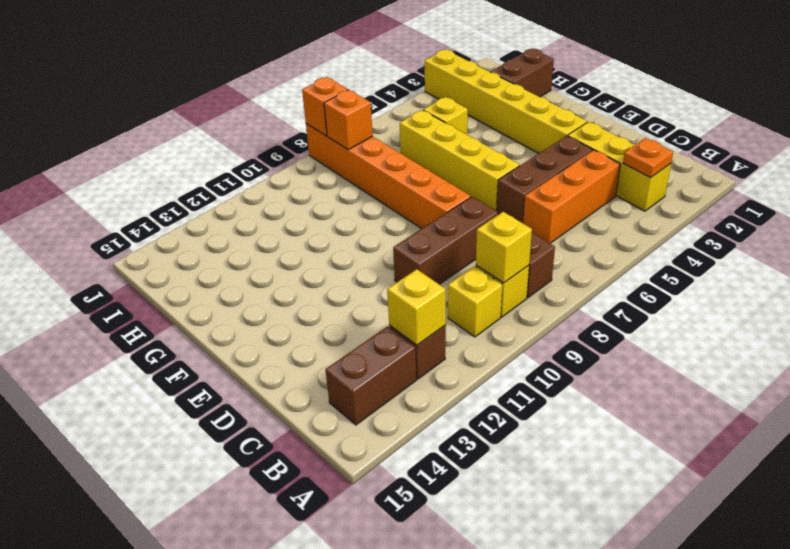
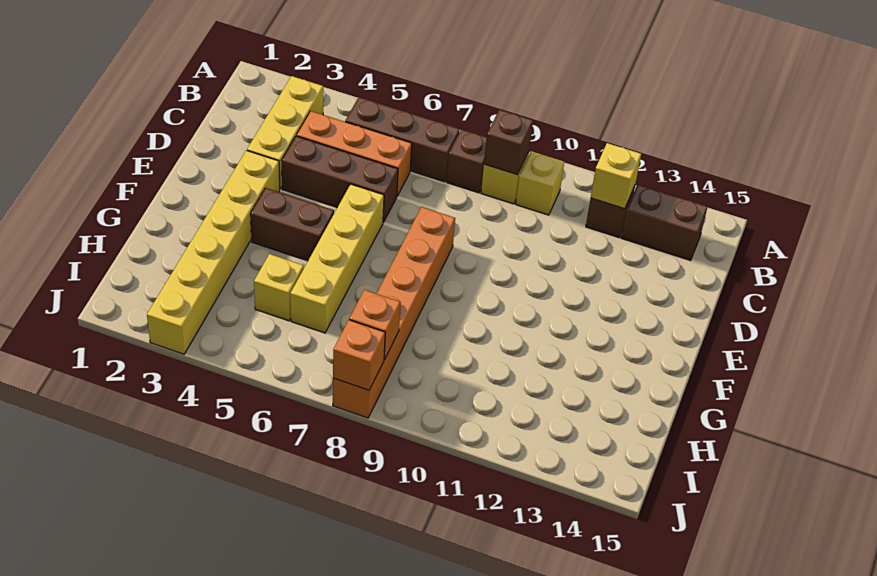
orange 1x1 plate [623,138,673,177] -> none
yellow 1x1 brick [476,212,532,283] -> brown 1x1 brick [484,110,533,175]
brown 1x3 brick [393,197,498,284] -> brown 1x3 brick moved to [345,97,460,182]
brown 1x2 brick [491,49,554,97] -> brown 1x2 brick moved to [250,188,334,261]

